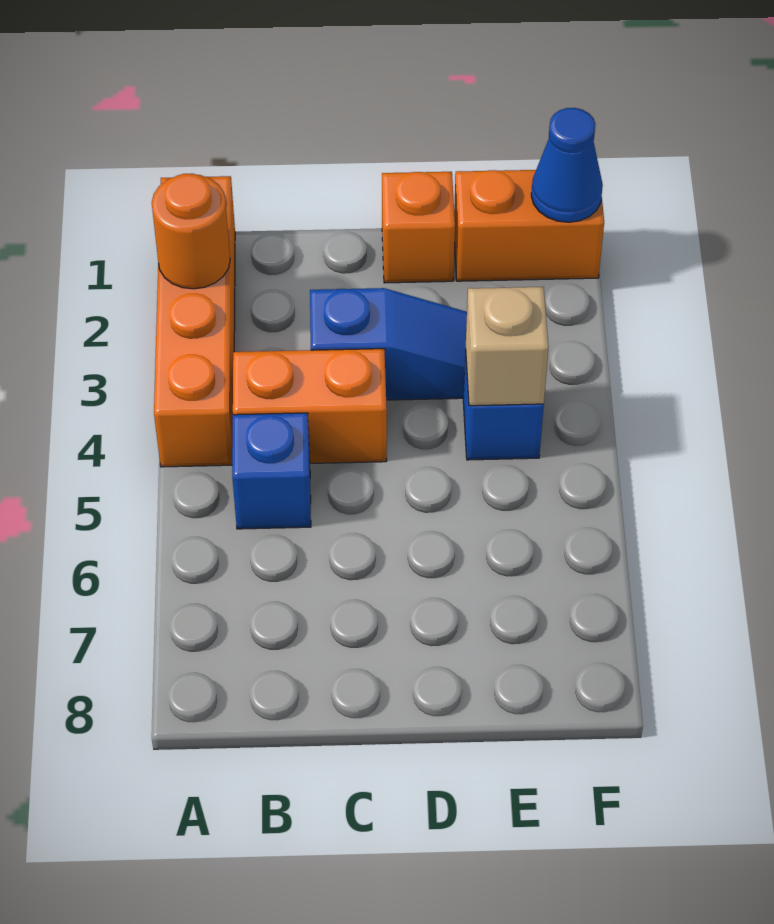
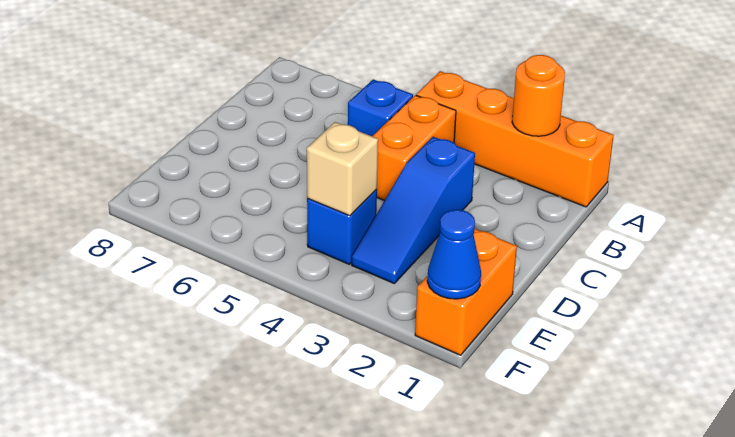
orange 1x1 brick [382,172,455,283] -> none

